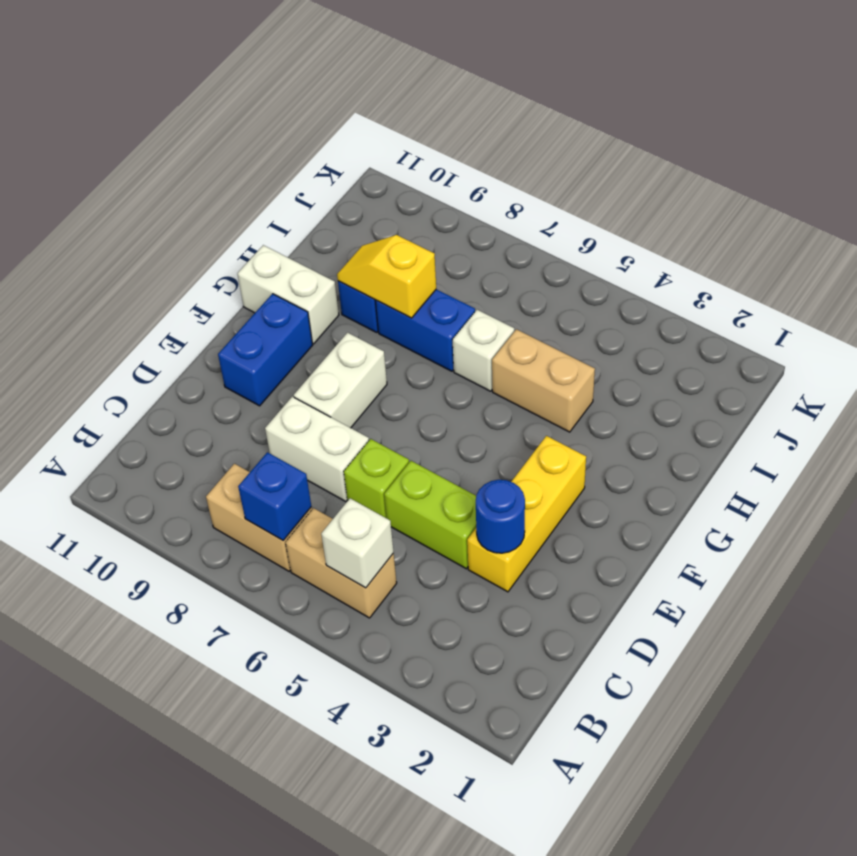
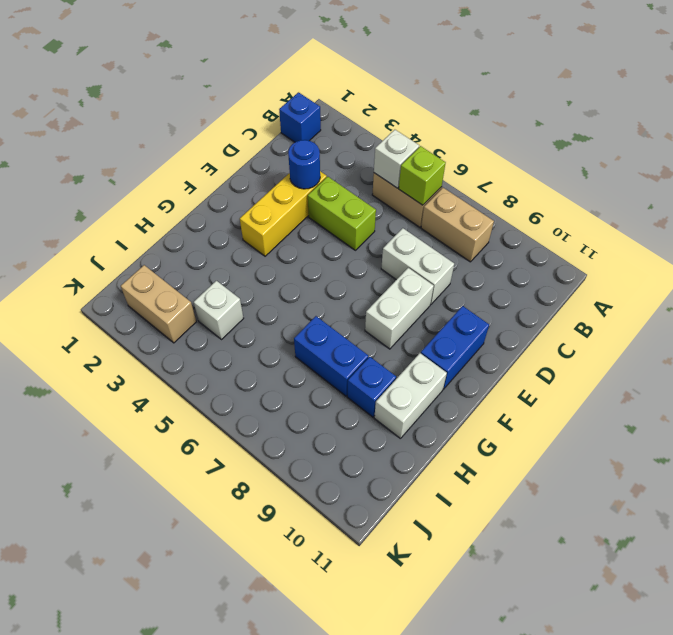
blue 1x1 brick [238,452,311,540] -> blue 1x1 brick moved to [279,92,321,142]
lime 1x1 brick [344,439,409,518] -> lime 1x1 brick moved to [399,146,446,205]
white 1x2 brick [237,245,339,344] -> white 1x2 brick turned to [374,353,447,439]
tan 1x2 brick [492,329,595,432] -> tan 1x2 brick moved to [121,265,196,343]
white 1x1 brick [453,310,514,391] -> white 1x1 brick moved to [194,281,244,339]
yellow 1x2 slope [337,235,436,318] -> none

